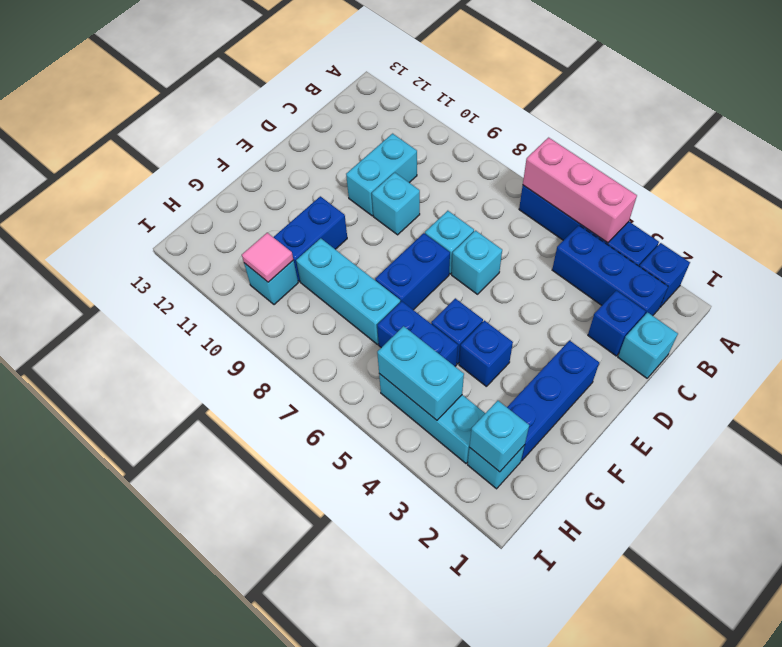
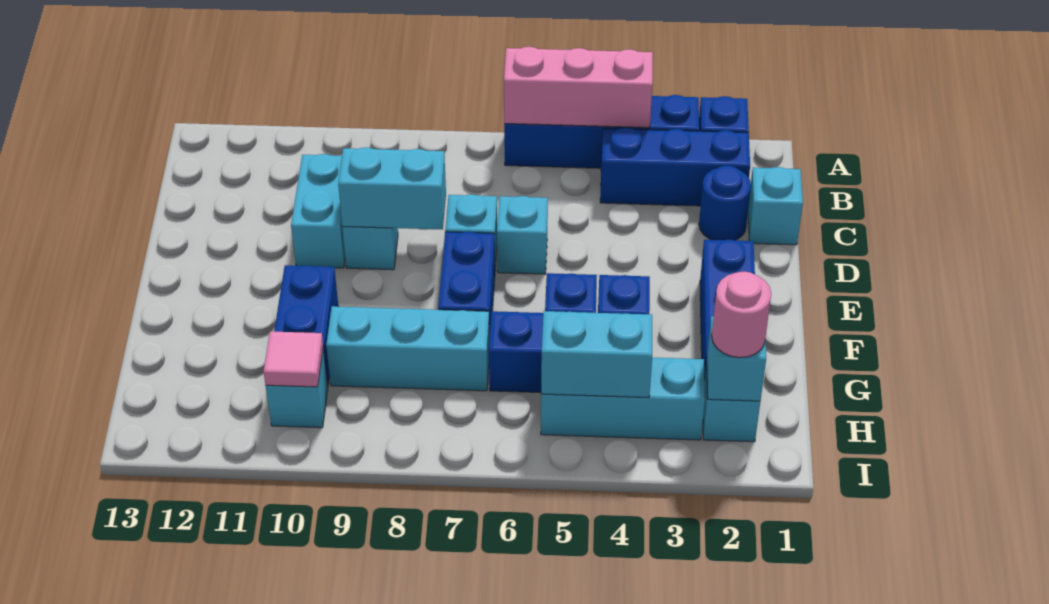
blue 1x1 brick [588,290,646,356] -> blue 1x1 round brick [699,166,751,240]
none -> cyan 1x2 brick [338,147,446,230]
none -> pink 1x1 round brick [712,272,771,358]

